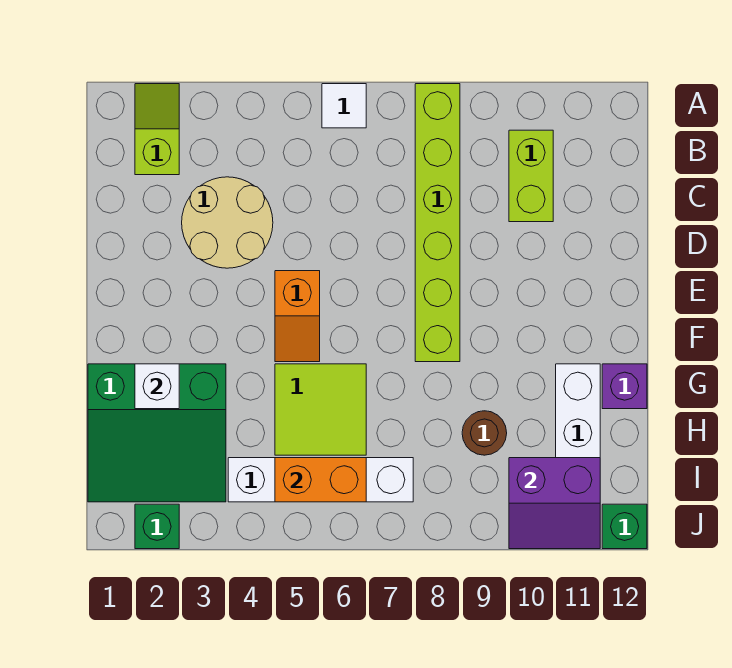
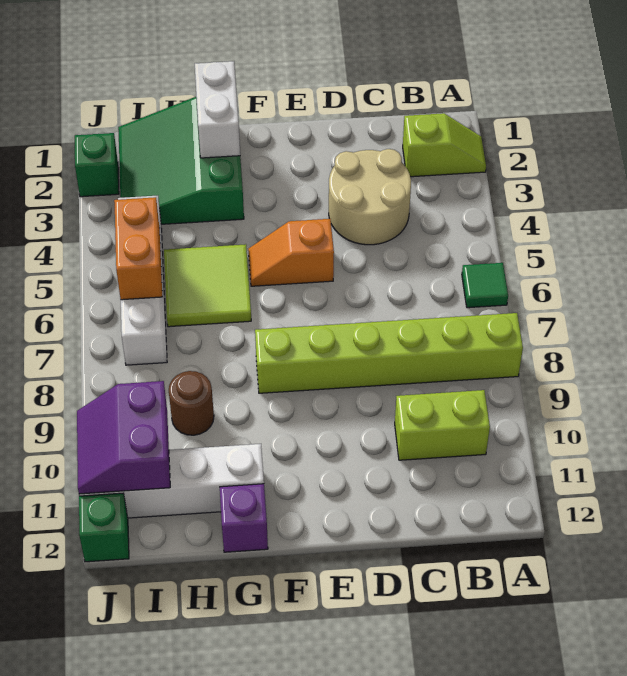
white 1x1 tile [322,84,366,128] -> green 1x1 tile [462,263,508,308]
white 1x1 brick [135,364,179,409] -> white 1x2 brick [195,61,240,158]

